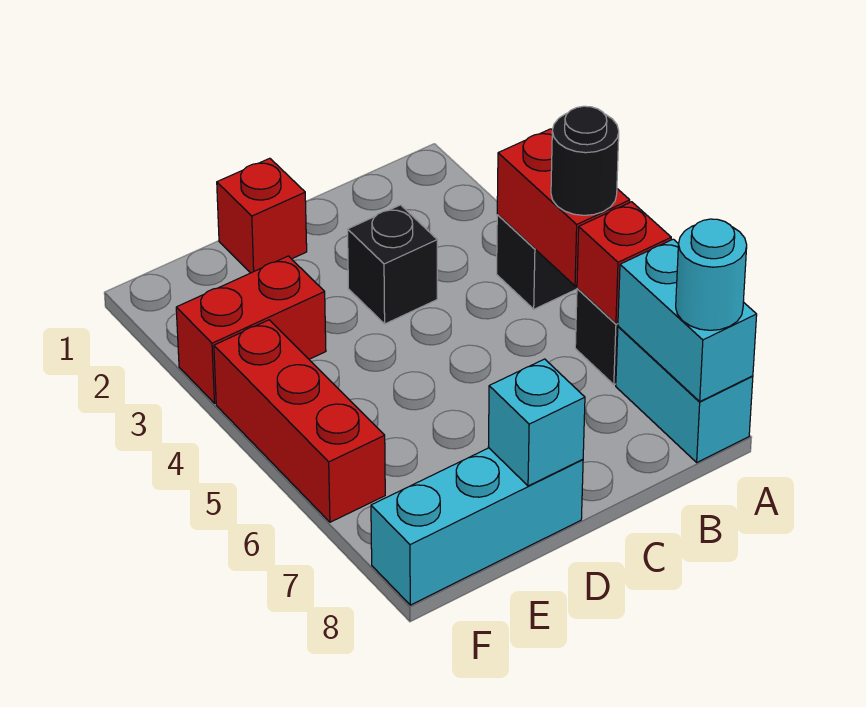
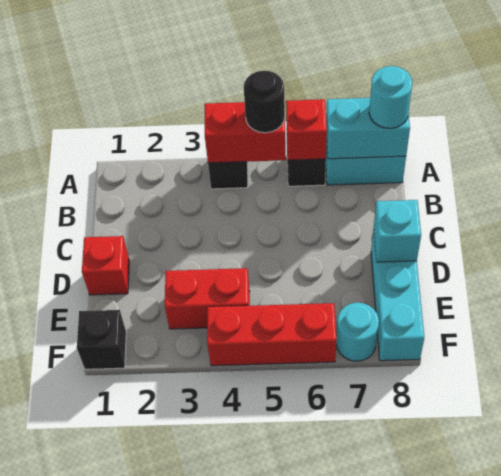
black 1x1 brick [348,205,437,324] -> black 1x1 brick moved to [77,310,126,369]
red 1x2 brick [176,256,326,403] -> red 1x2 brick turned to [165,268,250,329]
none -> cyan 1x1 round brick [336,302,379,361]

